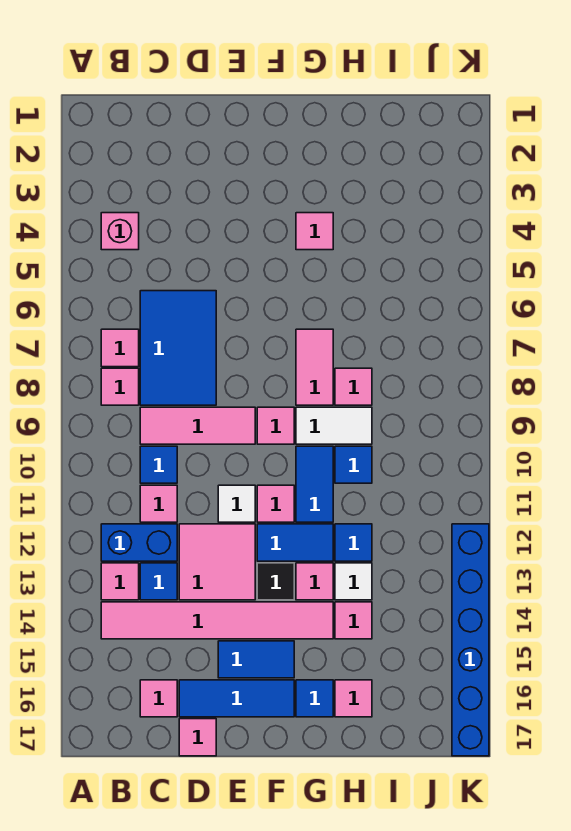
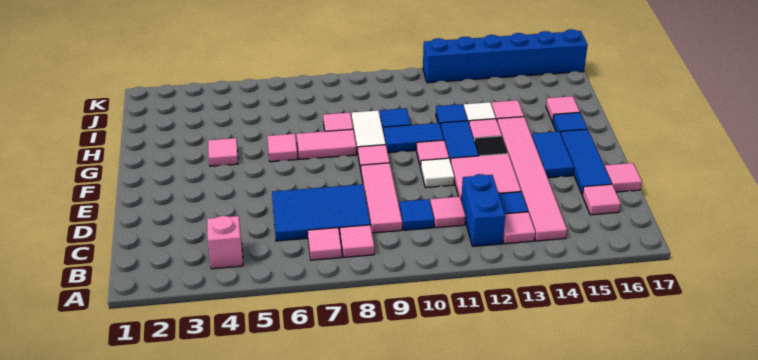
none -> pink 1x1 tile [267,134,298,162]

